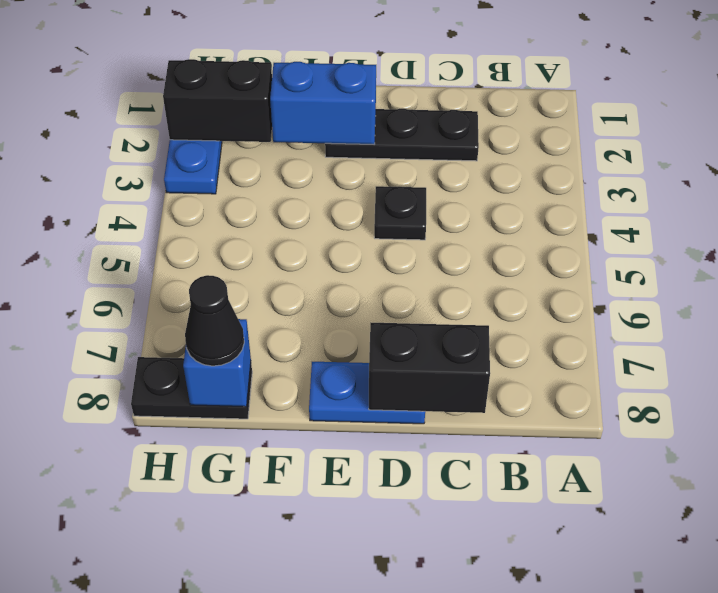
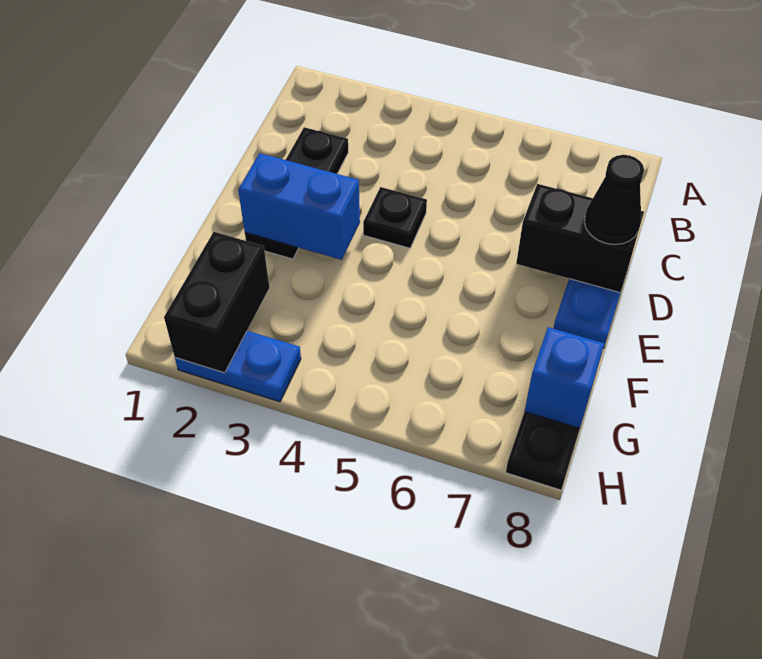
black 1x2 brick [369,323,490,413] -> black 1x2 brick turned to [516,184,644,293]
blue 1x2 brick [270,62,376,144] -> blue 1x2 brick turned to [238,153,360,260]
black 1x1 cone [185,275,244,366] -> black 1x1 cone moved to [584,155,644,244]

